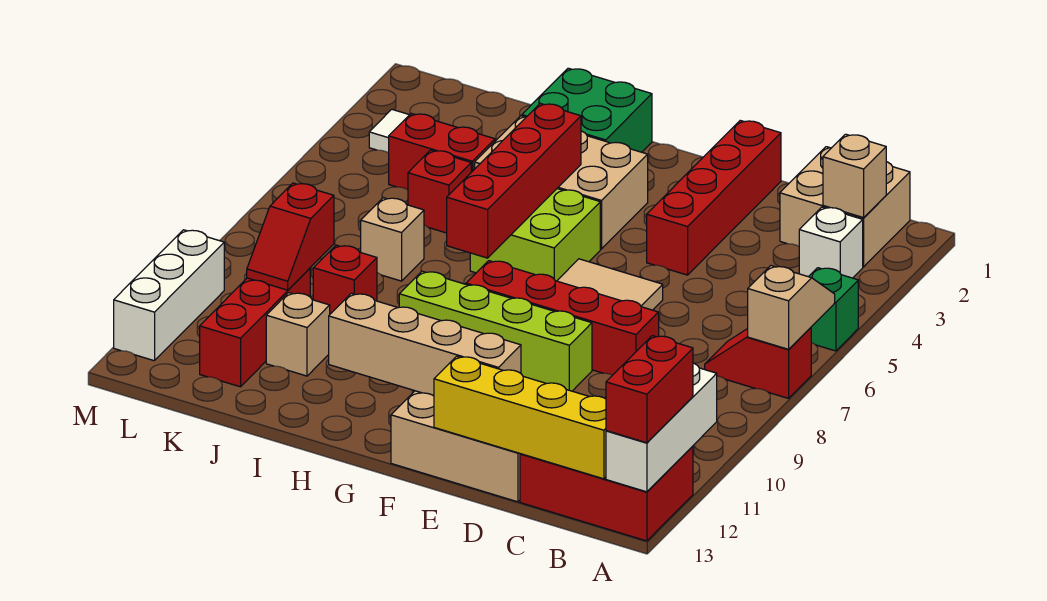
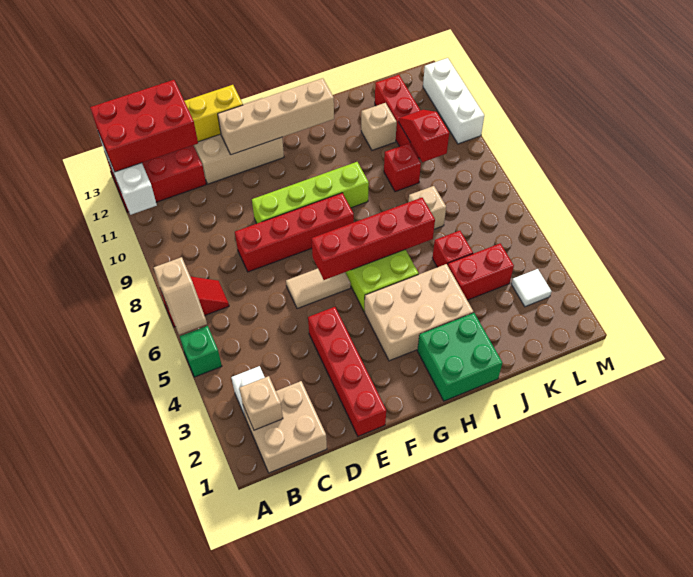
red 1x2 brick [606,336,693,443] -> red 2x3 brick [90,80,198,172]
red 1x4 brick [447,103,581,258] -> red 1x4 brick turned to [311,198,435,280]

